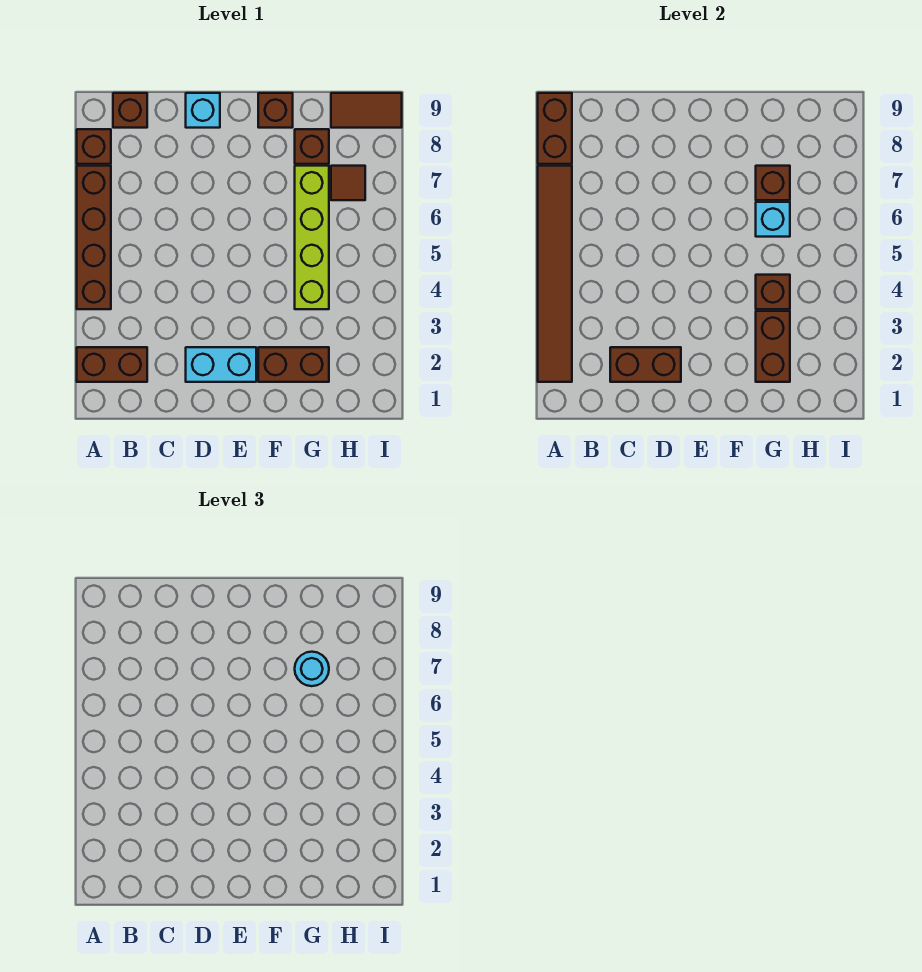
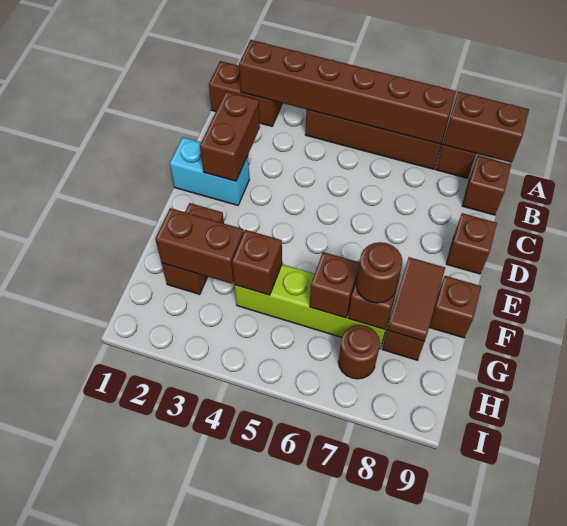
brown 1x2 brick [77,347,147,382] -> brown 1x2 brick turned to [209,61,282,126]
brown 1x6 tile [538,166,572,382] -> brown 1x6 brick [239,40,456,144]
cyan 1x2 brick [186,347,256,382] -> cyan 1x2 brick turned to [170,137,249,205]
cyan 1x1 brick [186,93,220,128] -> brown 1x1 brick [446,213,497,274]
cyan 1x1 brick [756,202,790,237] -> brown 1x1 brick [310,252,360,318]
cyan 1x1 round brick [295,652,329,686] -> brown 1x1 round brick [356,242,402,303]
brown 1x1 tile [331,166,365,200] -> brown 1x1 round brick [338,325,380,379]
brown 1x2 tile [331,93,402,128] -> brown 1x2 tile moved to [387,257,445,341]

